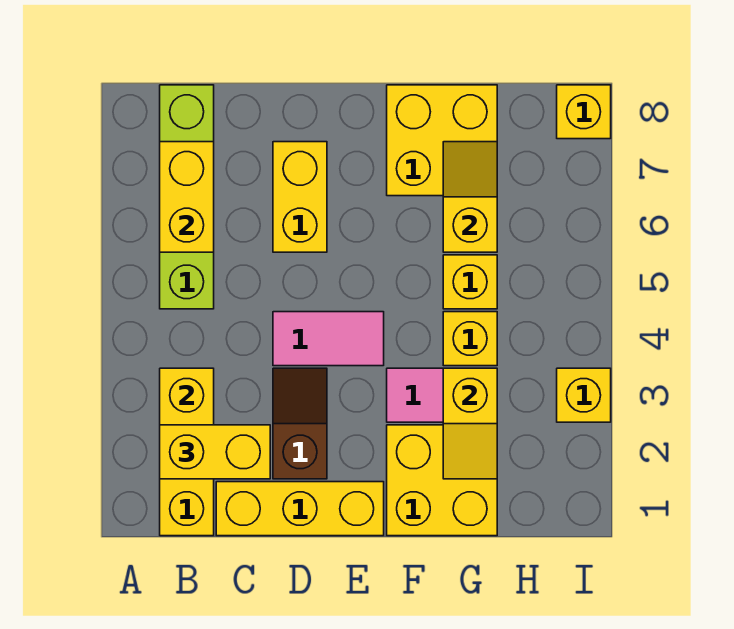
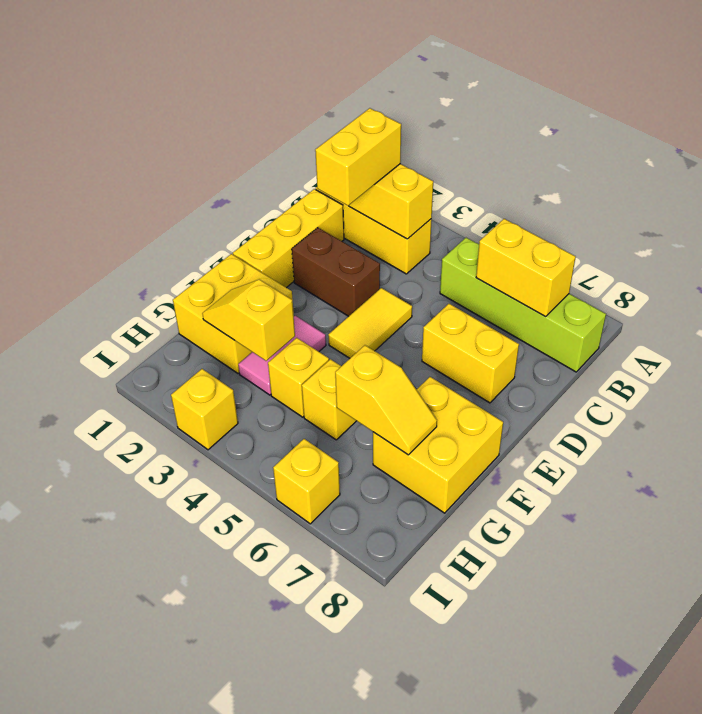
brown 1x2 slope [273,368,327,479] -> brown 1x2 brick [292,228,380,316]
pink 1x2 tile [273,312,384,366] -> yellow 1x2 tile [328,288,412,358]
yellow 1x1 brick [557,85,611,139] -> yellow 1x1 brick moved to [273,439,340,524]

